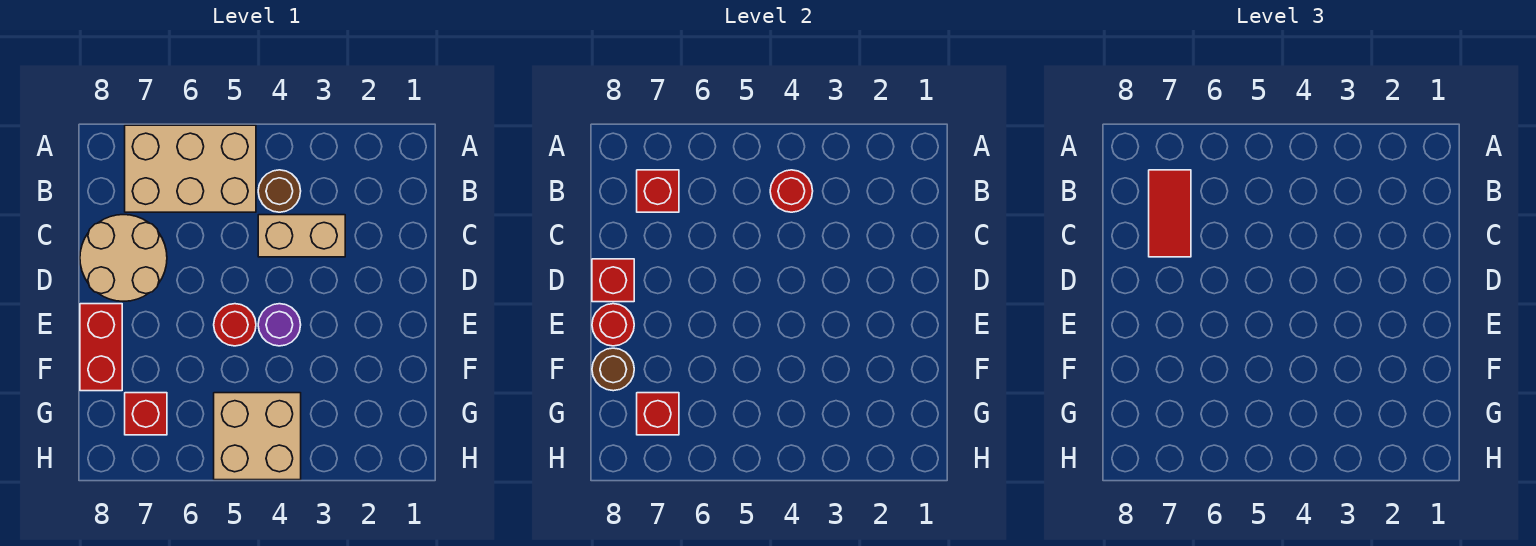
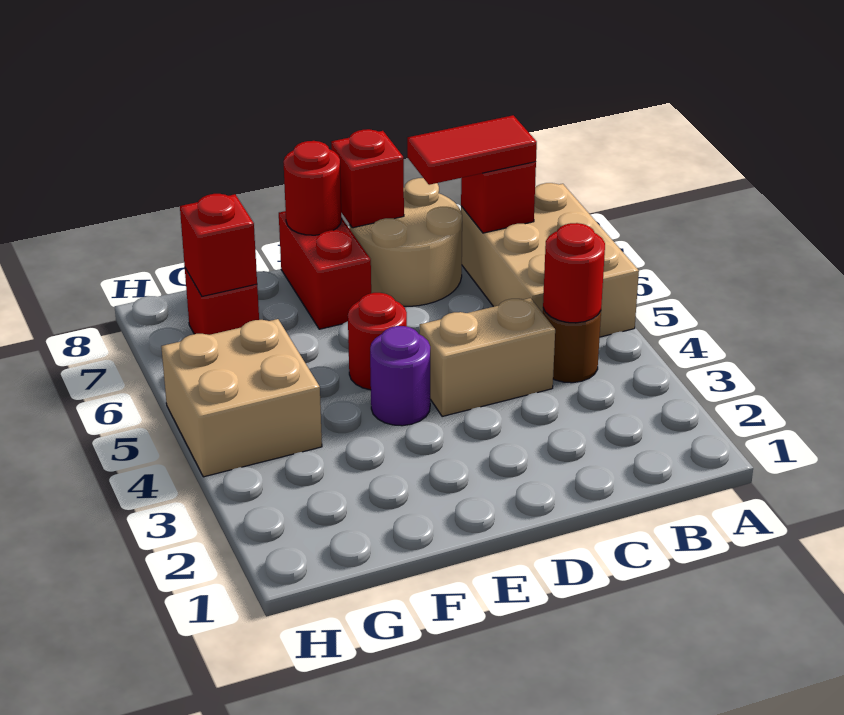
tan 1x2 brick [258,215,345,257] -> tan 1x2 brick turned to [420,298,555,417]
red 1x2 brick [80,304,122,391] -> red 1x2 brick turned to [279,211,371,329]
brown 1x1 round brick [592,348,634,391] -> none

